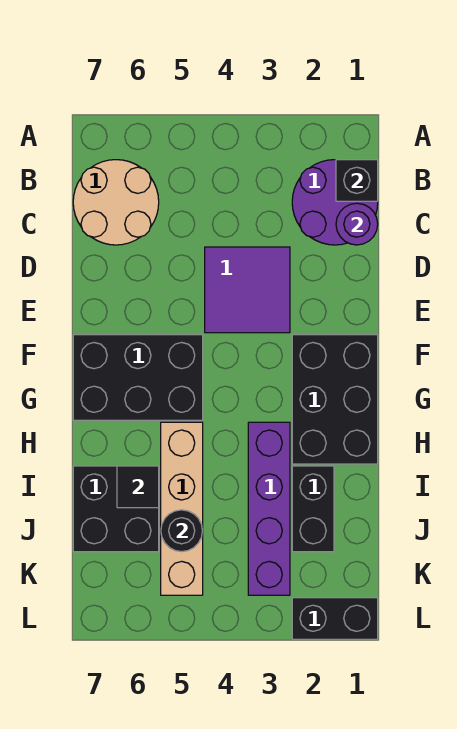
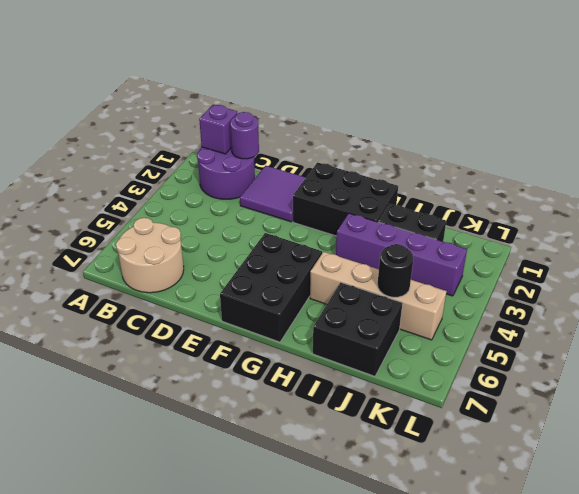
black 1x1 brick [336,160,378,201] -> purple 1x1 brick [199,105,237,154]
purple 2x2 tile [205,247,290,333] -> purple 2x2 tile moved to [240,166,306,222]
black 1x1 tile [117,466,159,508] -> none
black 1x2 brick [292,598,378,639] -> none

